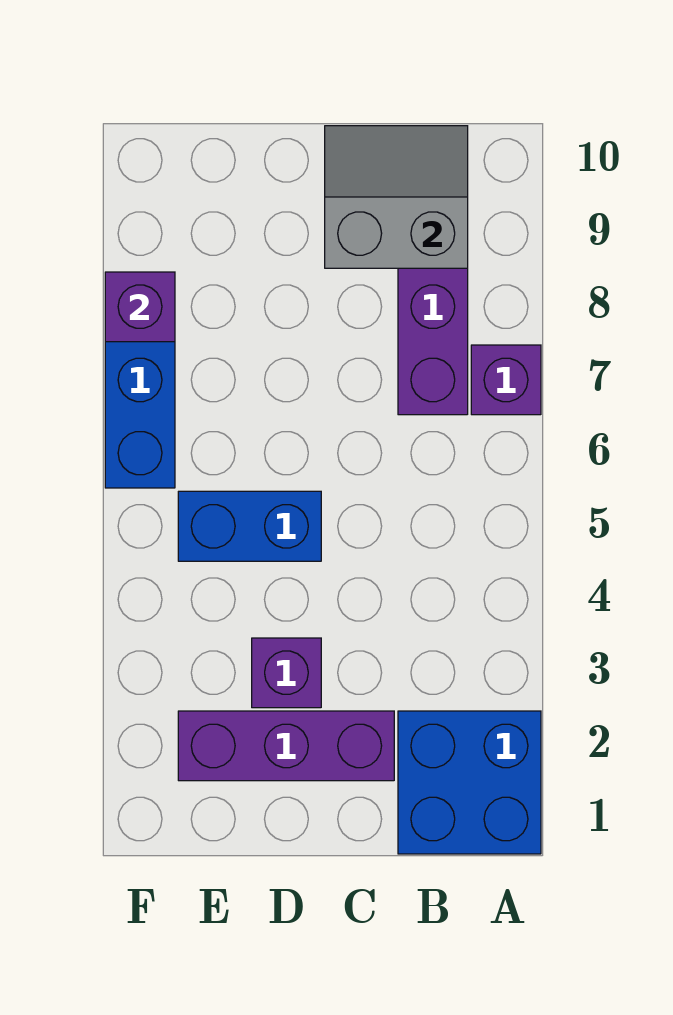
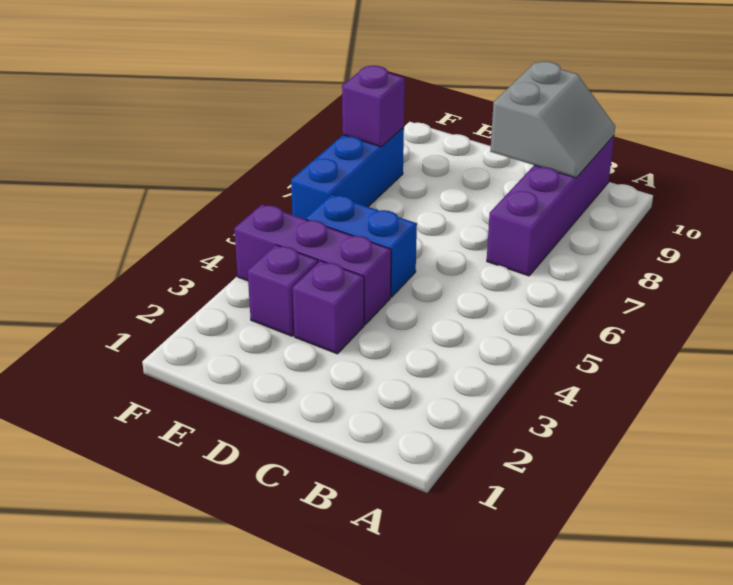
blue 2x2 brick [398,711,541,854] -> none
purple 1x1 brick [471,345,541,415] -> purple 1x1 brick moved to [248,245,318,336]
grey 2x2 slope [325,126,468,268] -> grey 2x2 slope turned to [490,61,615,178]
purple 1x3 brick [178,711,394,781] -> purple 1x3 brick moved to [234,205,391,325]

